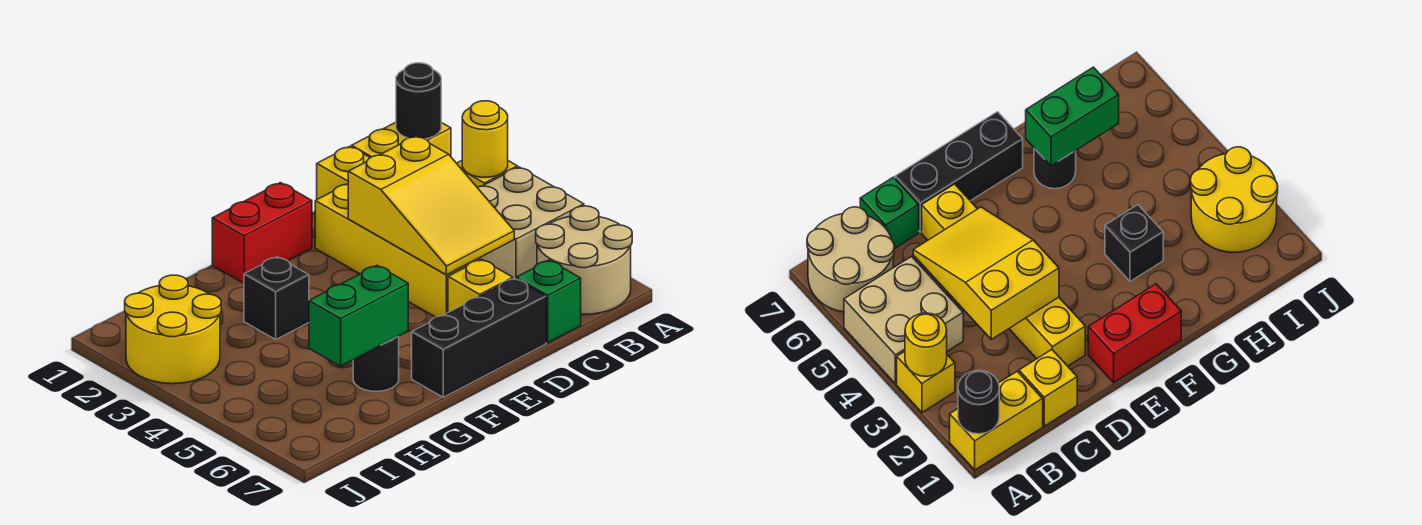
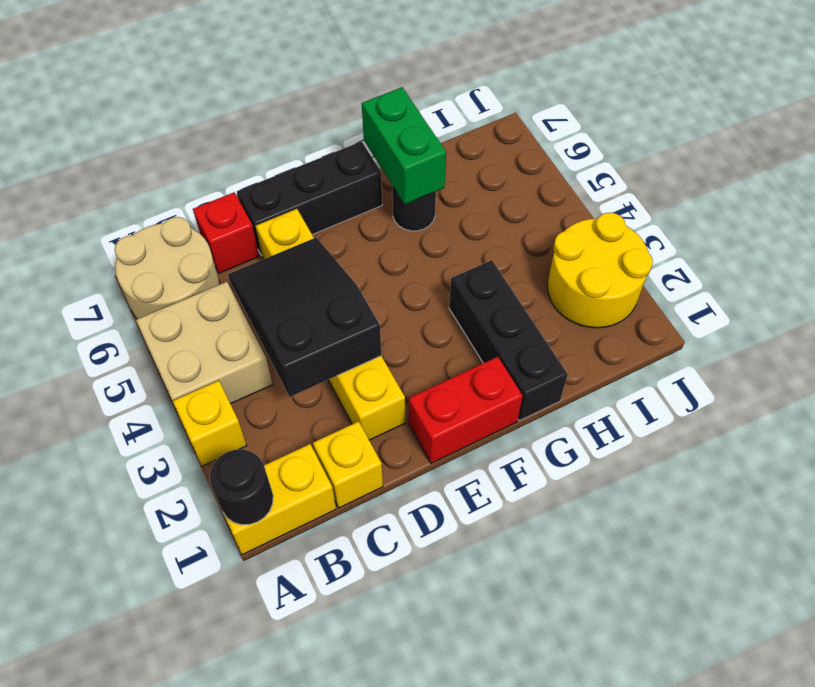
yellow 1x1 round brick [462,101,508,177] -> none
yellow 2x3 slope [348,136,514,275] -> black 2x3 slope [228,237,381,397]
green 1x1 brick [516,260,581,343] -> red 1x1 brick [193,192,259,273]
black 1x1 brick [244,257,309,339] -> black 1x3 brick [449,260,568,421]
green 1x2 brick [309,265,408,366] -> green 1x2 brick turned to [362,87,446,204]

